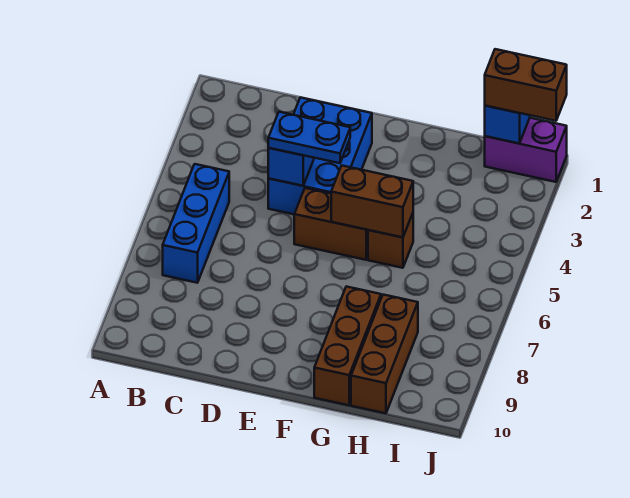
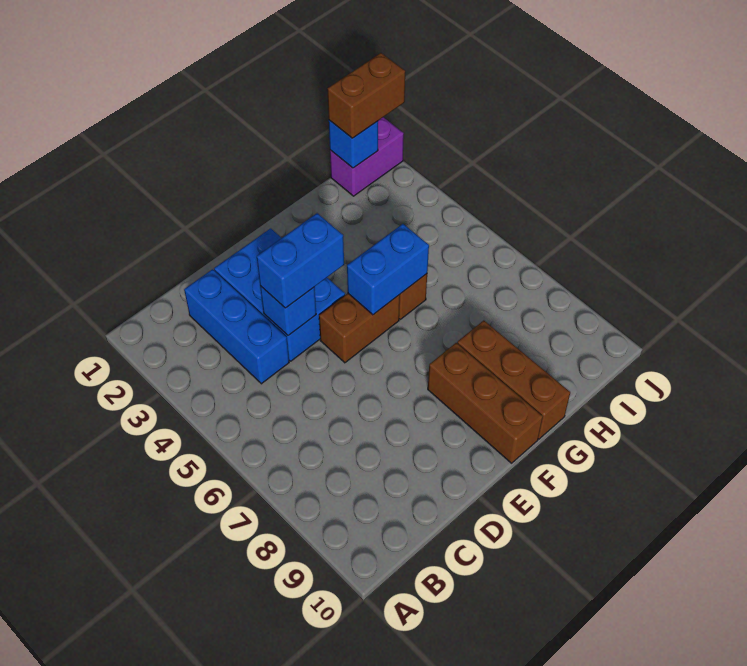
blue 1x3 brick [163,164,229,283] -> blue 1x3 brick moved to [184,269,289,384]
blue 1x2 plate [268,112,350,163] -> blue 1x2 brick [257,213,344,308]
brown 1x2 brick [331,166,413,237] -> blue 1x2 brick [347,224,429,315]
brown 1x3 brick [351,295,418,413] -> brown 1x3 brick moved to [428,343,543,463]

